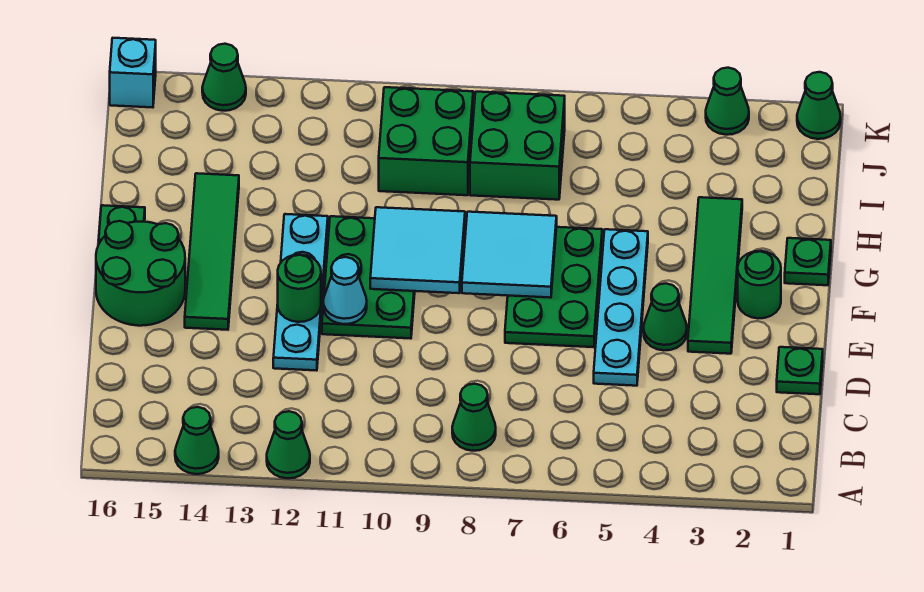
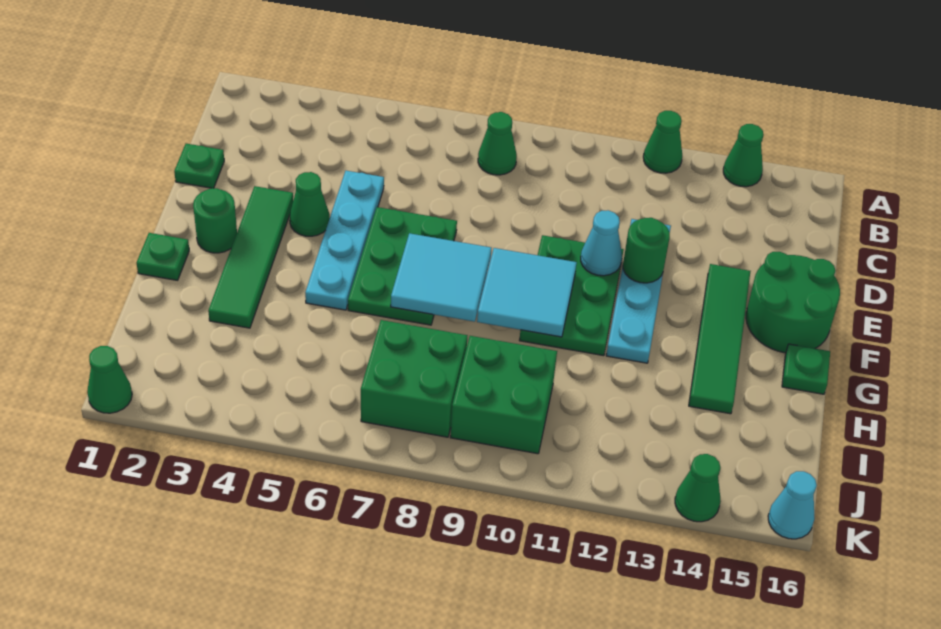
green 1x1 cone [706,68,749,135] -> none
cyan 1x1 brick [110,38,156,107] -> cyan 1x1 cone [768,471,817,539]

